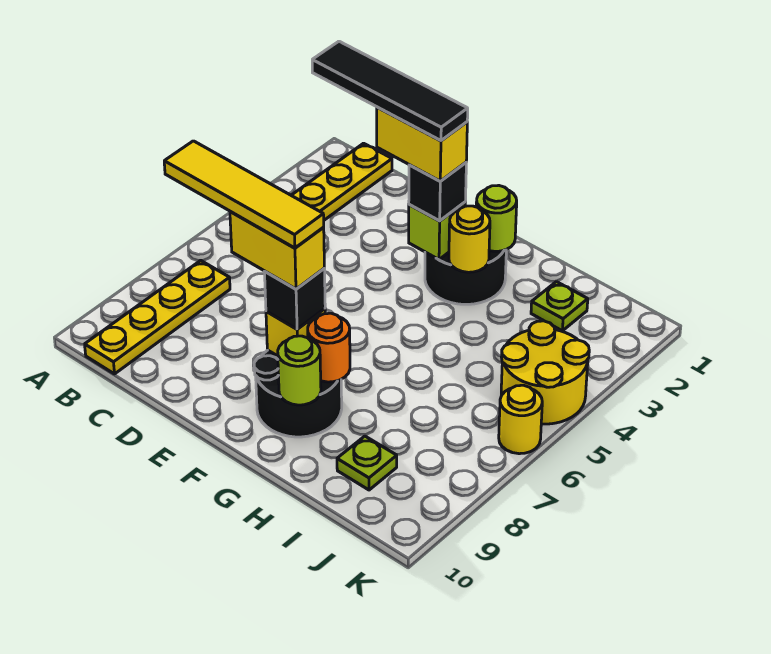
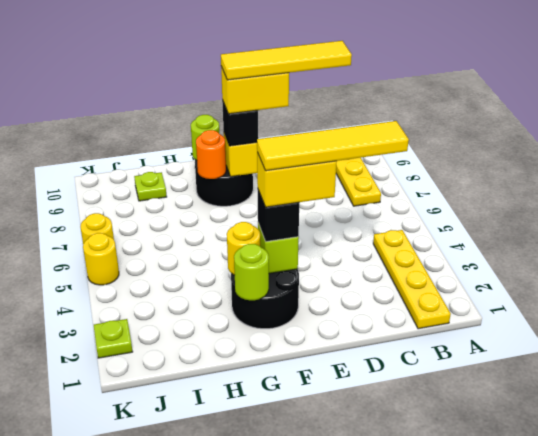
black 1x4 tile [312,41,468,140] -> yellow 1x4 tile [257,121,409,171]
lime 1x1 plate [531,282,588,331] -> lime 1x1 plate moved to [94,319,133,358]
yellow 2x2 round brick [501,321,589,424] -> yellow 1x1 round brick [83,233,119,285]

